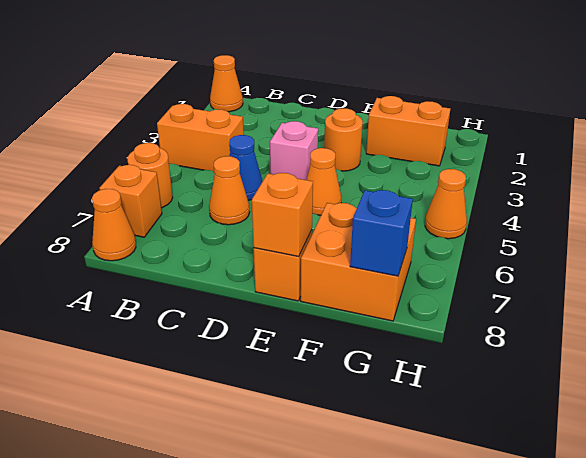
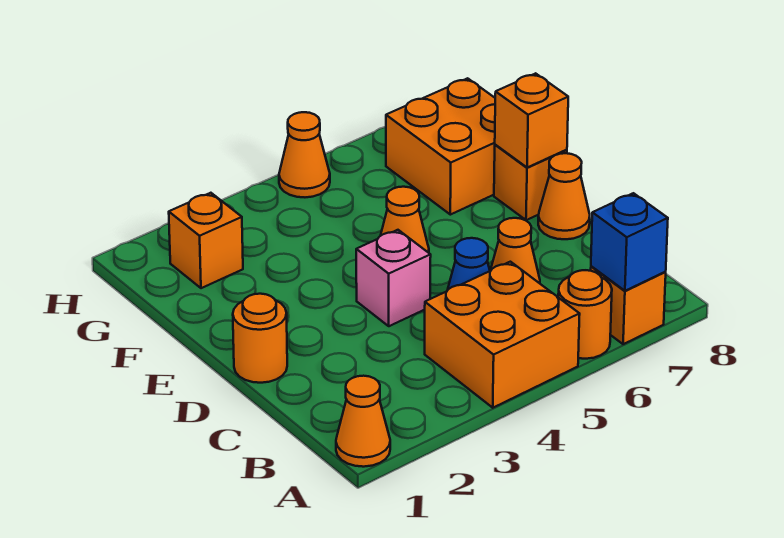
orange 1x2 brick [157,104,244,171] -> orange 2x2 brick [425,262,580,408]
orange 1x1 cone [92,189,136,261] -> orange 1x1 cone moved to [538,153,590,239]
orange 1x1 round brick [324,108,363,171] -> orange 1x1 round brick moved to [233,294,287,383]
orange 1x2 brick [366,96,450,166] -> orange 1x1 brick [169,193,243,288]
blue 1x1 brick [350,190,413,276] -> blue 1x1 brick moved to [591,193,668,291]

